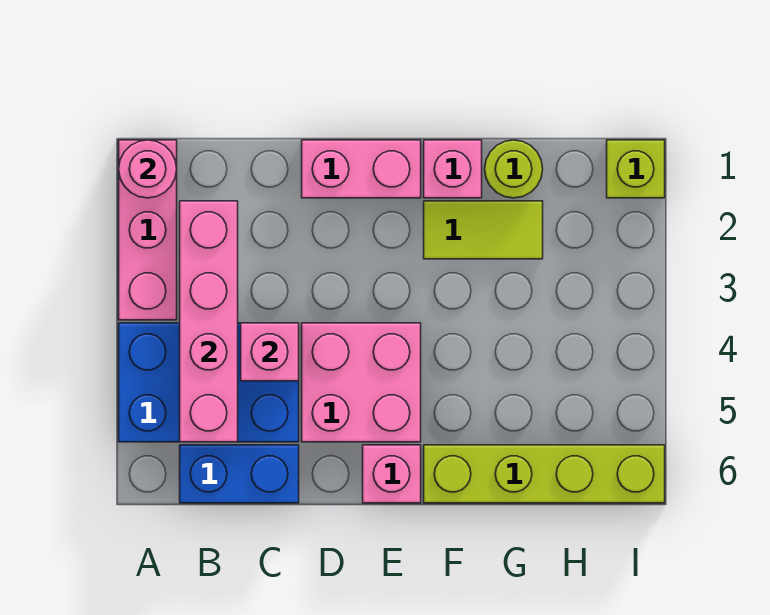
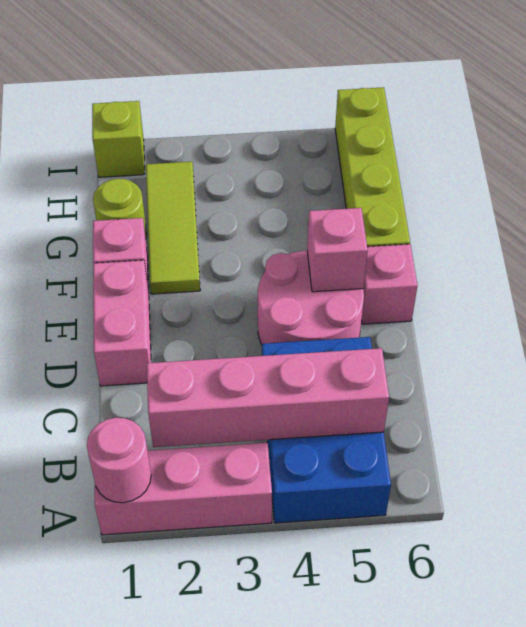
blue 1x2 brick [180,445,299,503] -> none
pink 1x1 brick [241,323,299,381] -> pink 1x1 brick moved to [307,208,368,292]
pink 2x2 brick [302,323,421,442] -> pink 2x2 round brick [258,251,364,345]
lime 1x2 tile [424,201,543,259] -> lime 1x3 tile [146,162,200,294]

